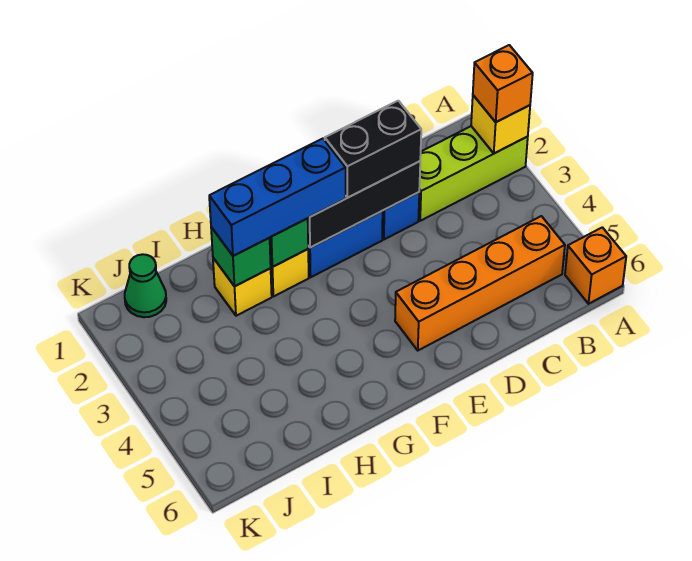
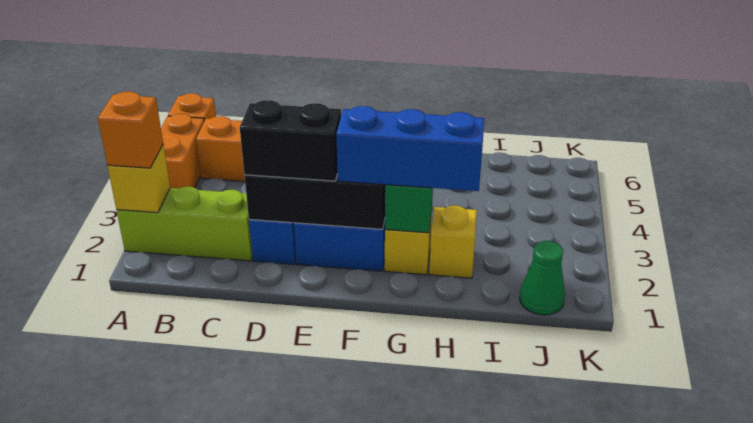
none -> orange 1x2 brick [161,114,204,188]
green 1x1 brick [211,227,271,286] -> none

